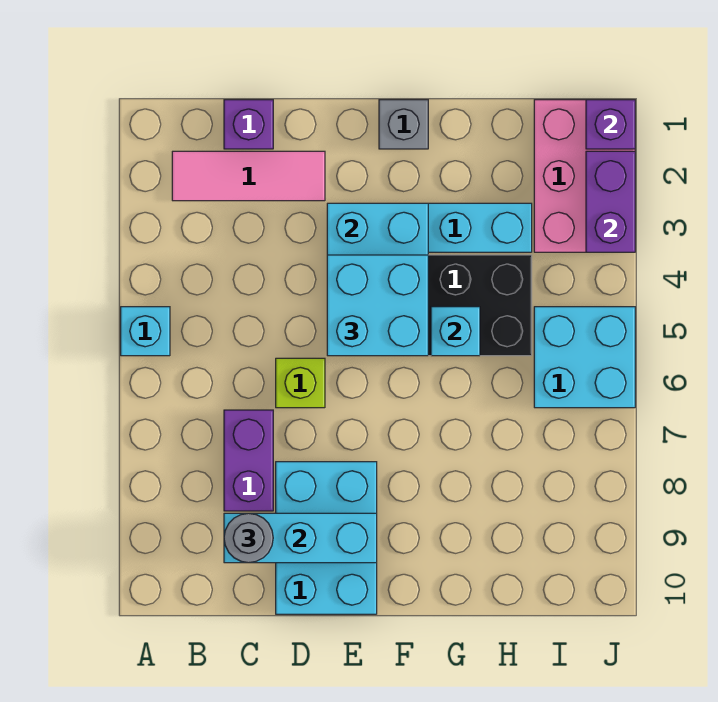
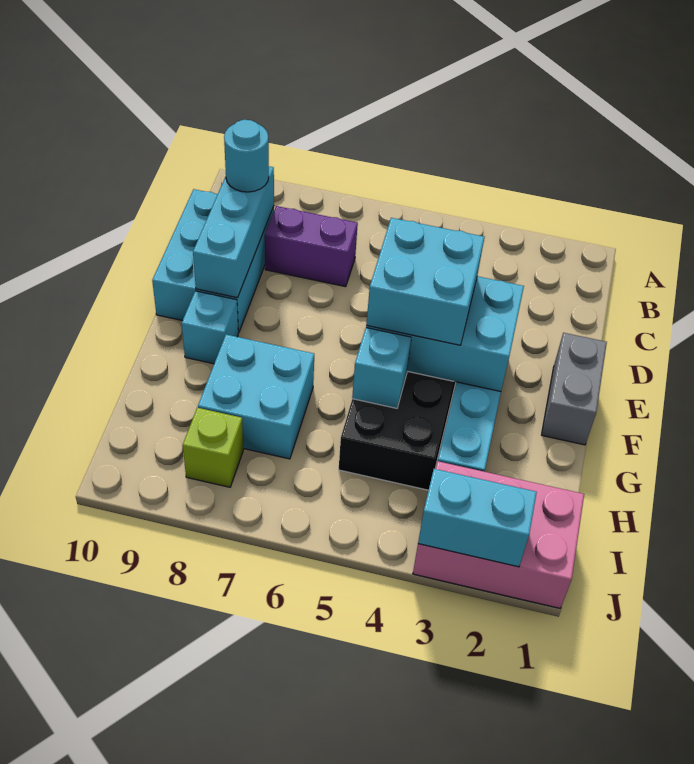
cyan 1x1 brick [121,307,170,356] -> cyan 1x1 brick moved to [182,291,238,364]
pink 1x3 tile [172,151,325,201] -> none
purple 1x1 brick [224,100,273,149] -> none
grey 1x1 round brick [224,513,273,563] -> cyan 1x1 round brick [224,120,269,192]
lime 1x1 brick [276,358,325,408] -> lime 1x1 brick moved to [183,408,243,487]
cyan 2x3 brick [276,462,377,614] -> cyan 2x3 brick turned to [152,189,274,333]
grey 1x1 brick [379,100,428,149] -> grey 1x2 brick [542,333,607,445]
cyan 2x2 brick [534,307,635,408] -> cyan 2x2 brick moved to [198,335,314,459]
purple 1x1 brick [586,100,635,149] -> none
purple 1x2 brick [586,151,635,252] -> cyan 1x2 brick [418,469,537,567]

